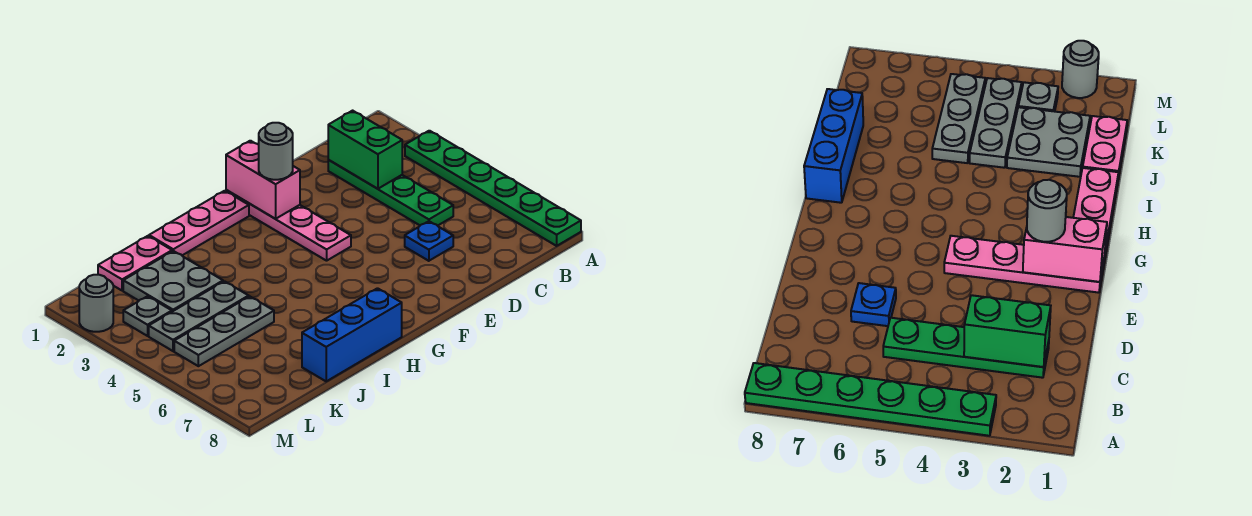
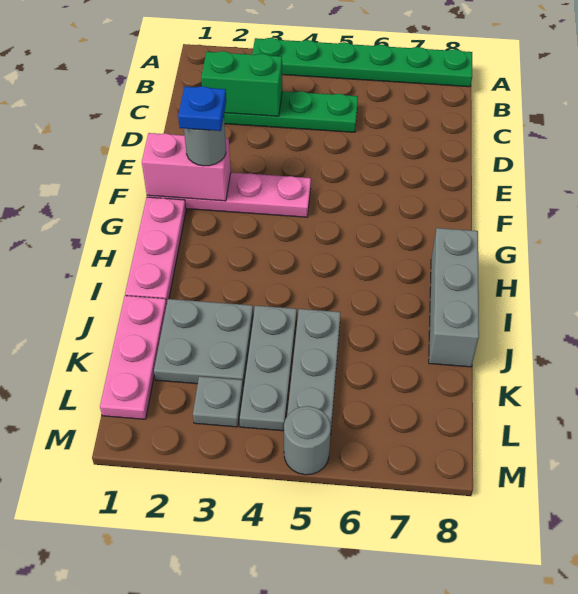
blue 1x1 plate [405,221,453,261] -> blue 1x1 plate moved to [178,86,226,131]
blue 1x3 brick [302,288,402,381] -> grey 1x3 brick [429,228,479,367]
pink 1x2 plate [98,236,172,291] -> pink 1x3 plate [100,296,167,419]
grey 1x1 round brick [79,275,113,332] -> grey 1x1 round brick moved to [284,406,331,475]

